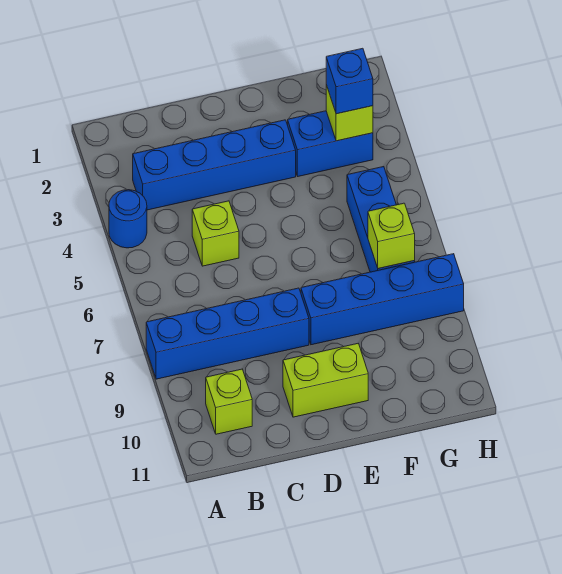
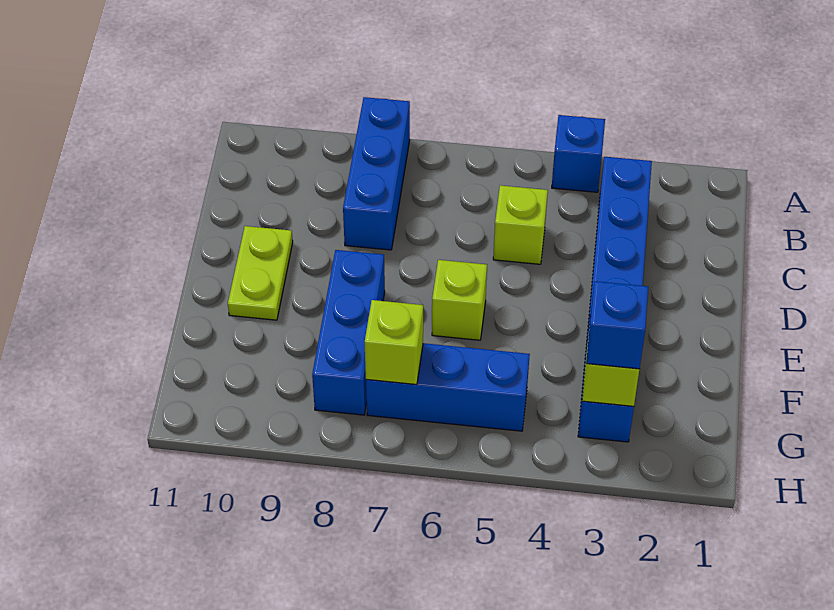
blue 1x1 round brick [109,190,147,248] -> blue 1x1 brick [552,115,605,192]
blue 1x4 brick [146,288,309,379] -> blue 1x3 brick [343,97,410,250]
lime 1x1 brick [206,369,252,434] -> lime 1x1 brick moved to [432,260,487,340]
lime 1x2 brick [283,344,368,417] -> lime 1x2 plate [228,226,293,320]
blue 1x4 brick [301,254,464,345] -> blue 1x3 brick [312,250,385,415]

